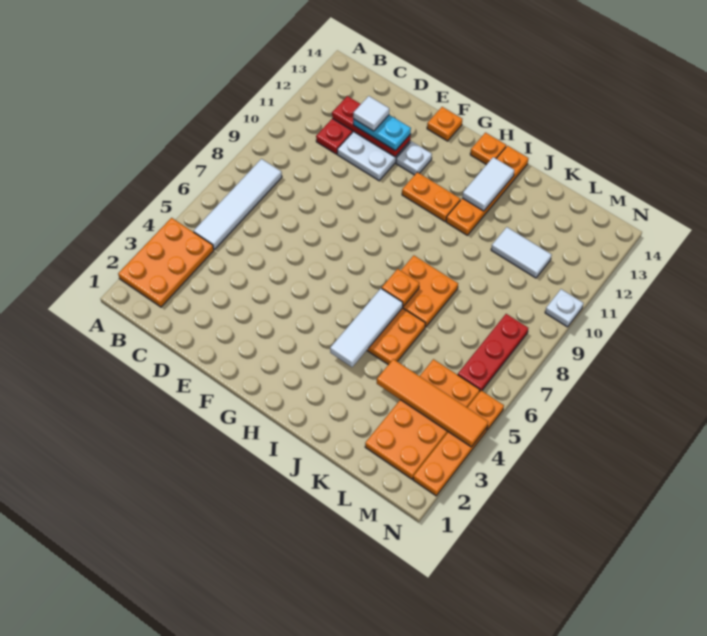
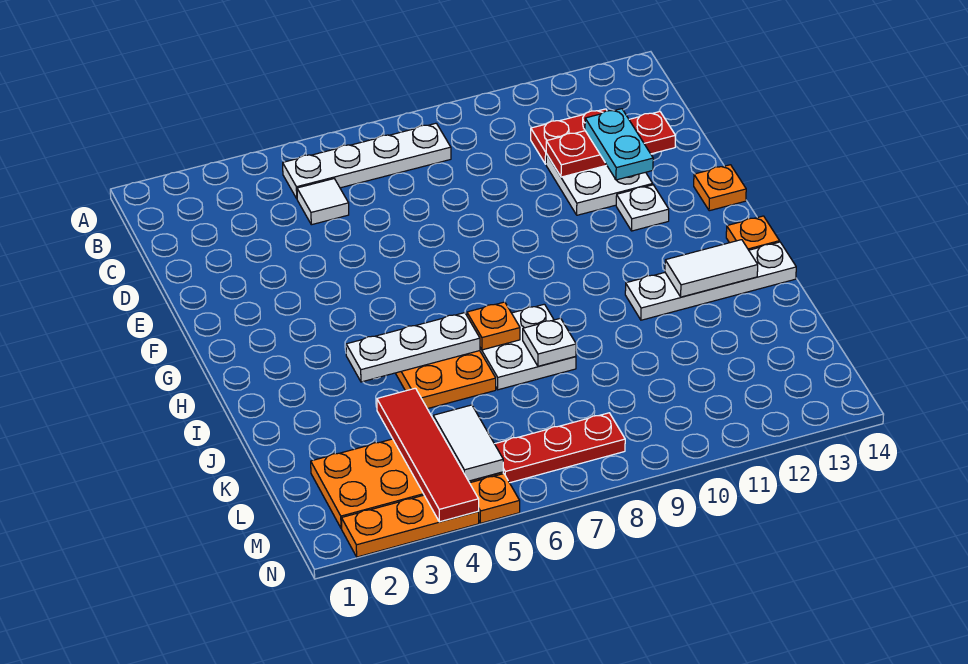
orange 2x3 plate [118,218,214,307] -> none
white 1x4 tile [194,159,282,249] -> white 1x4 plate [283,123,451,198]
red 1x3 plate [332,96,411,157] -> red 1x3 plate turned to [546,111,676,177]
white 1x1 tile [353,96,389,131] -> white 1x1 tile moved to [297,179,349,225]
orange 1x2 plate [402,172,460,221] -> none
white 1x3 tile [330,288,403,367] -> white 1x3 plate [346,313,480,382]
orange 2x2 plate [401,256,458,327] -> white 2x2 plate [480,304,576,390]
orange 1x4 plate [446,146,528,235] -> white 1x4 plate [625,242,796,320]
orange 1x4 tile [377,359,488,447] -> red 1x4 tile [377,388,479,522]
white 1x2 tile [491,227,552,278] -> white 1x2 tile moved to [433,405,503,481]
white 1x1 plate [545,289,583,327] -> white 1x1 plate moved to [523,318,576,366]

